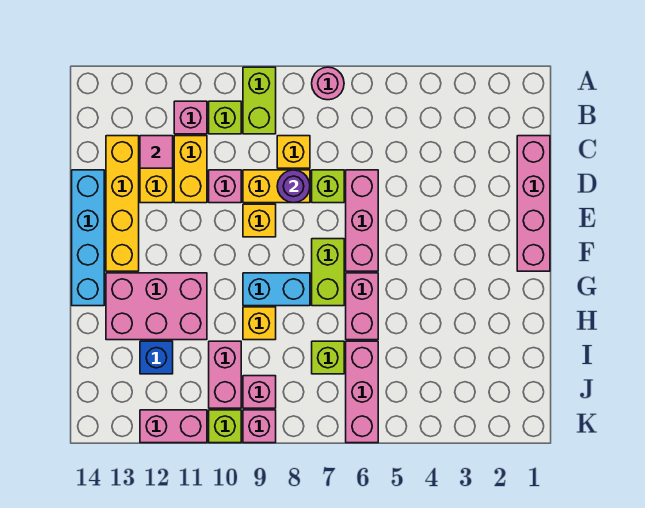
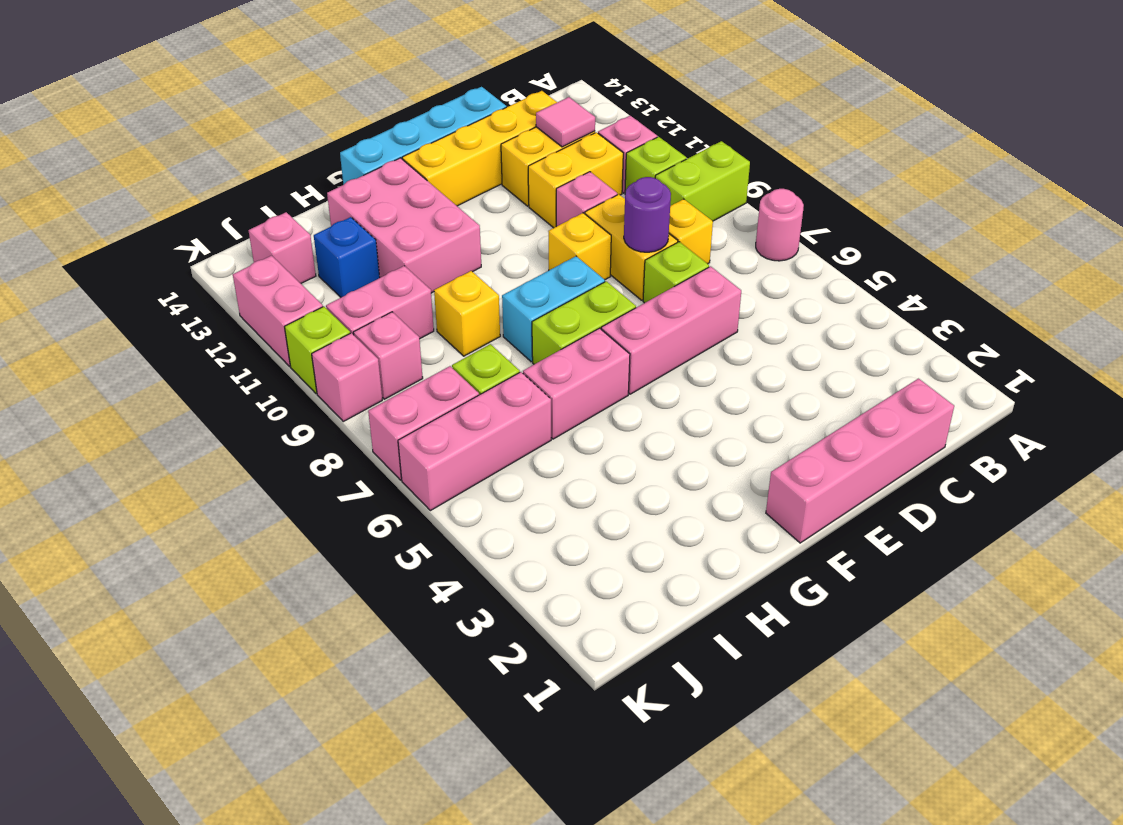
cyan 1x2 brick [243,273,310,306] -> cyan 1x2 brick turned to [502,256,605,362]
none -> pink 1x2 brick [368,366,479,480]
none -> pink 1x1 brick [249,212,316,283]

